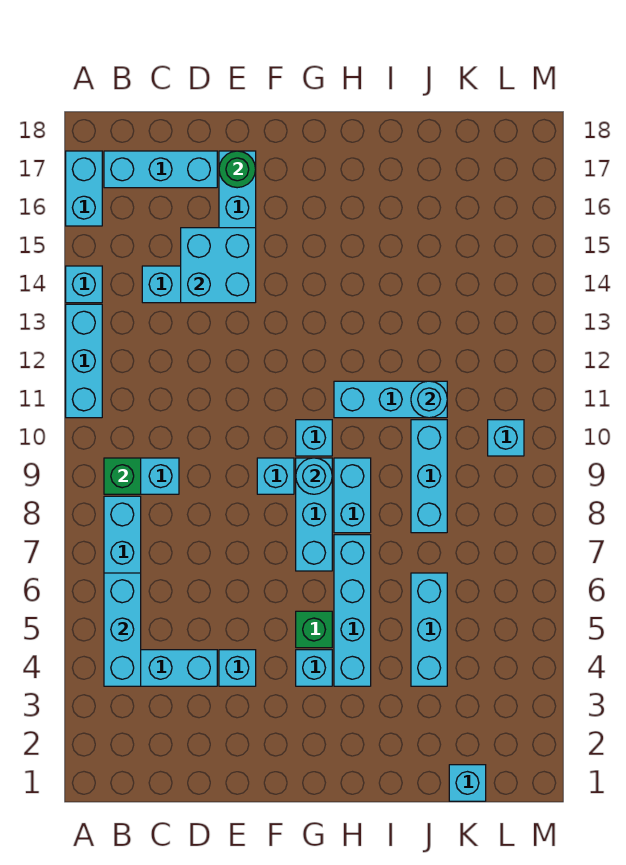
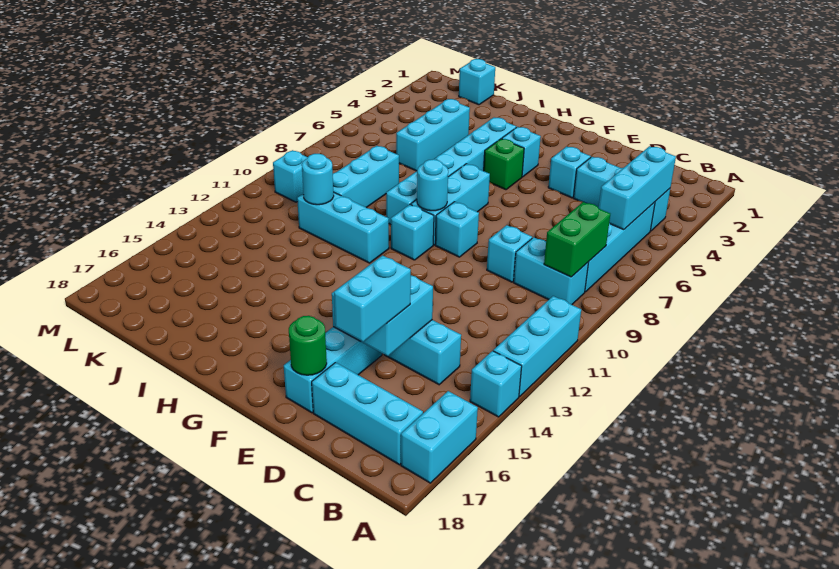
green 1x1 brick [104,458,141,494] -> green 1x2 brick [544,202,610,277]
none -> cyan 1x1 brick [487,225,532,282]
none -> cyan 1x2 brick [334,255,411,342]

